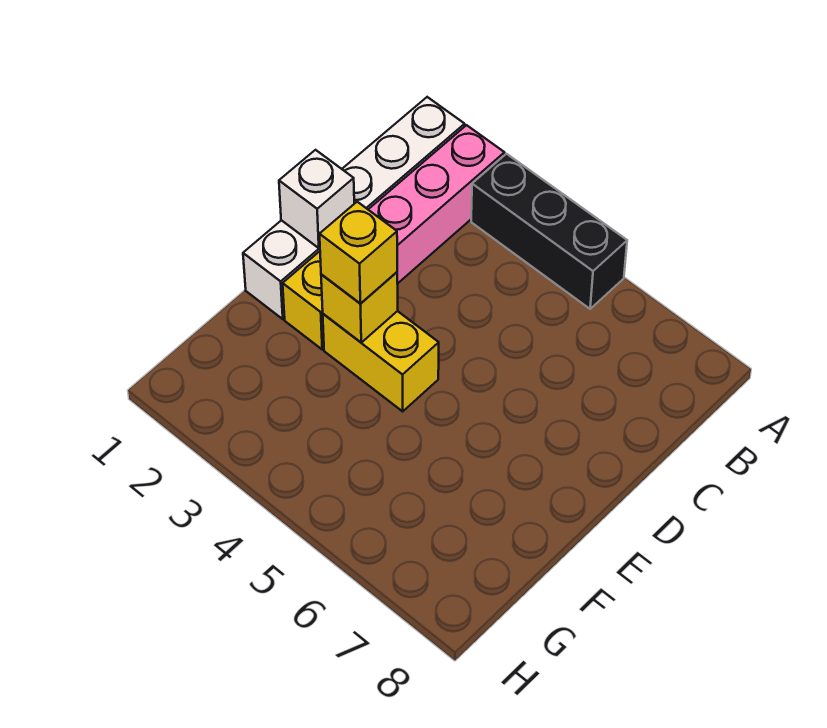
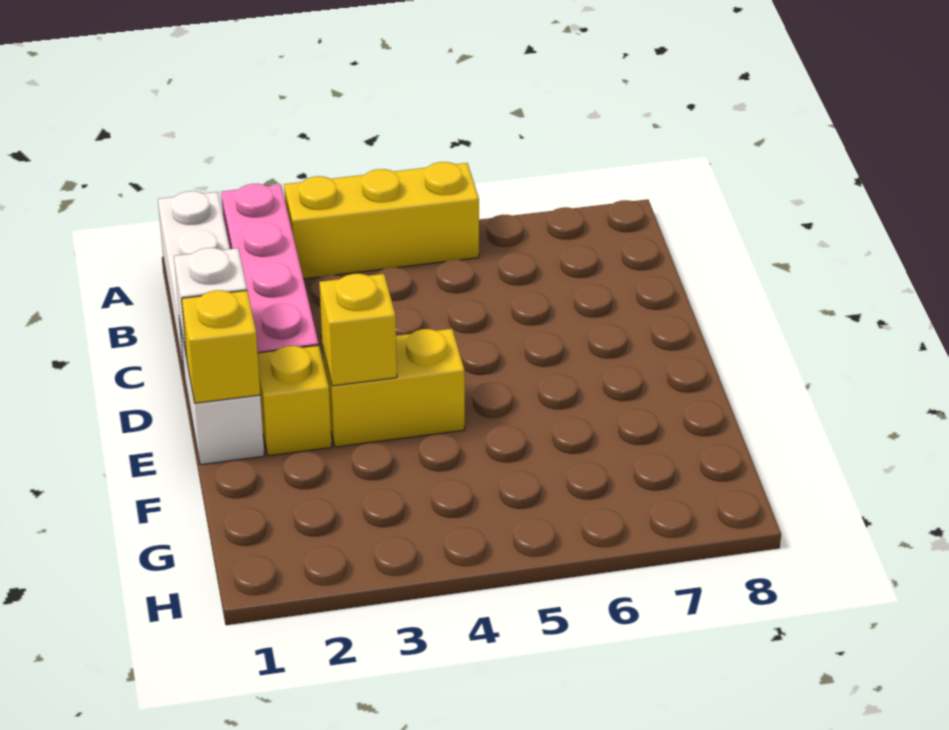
black 1x3 brick [471,154,627,309] -> yellow 1x3 brick [284,162,479,279]
yellow 1x1 brick [320,202,397,303] -> yellow 1x1 brick moved to [182,290,260,403]

